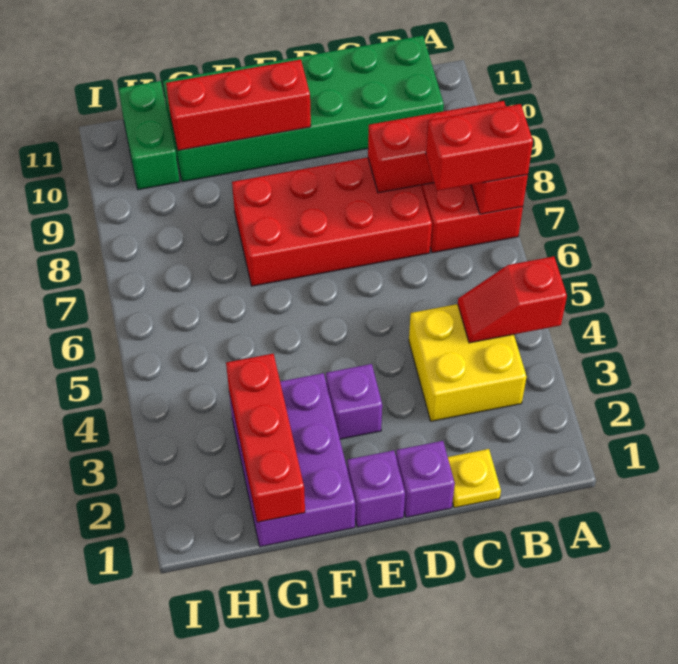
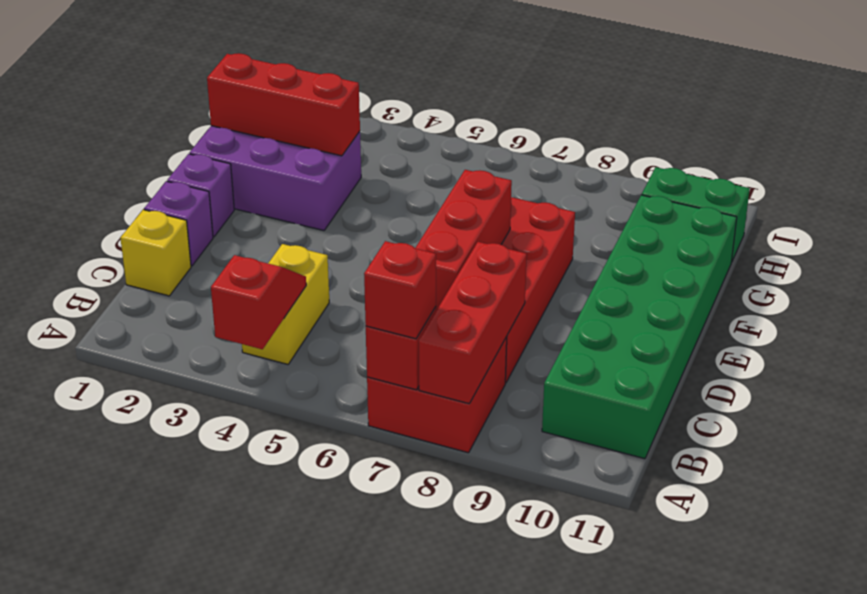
red 1x2 brick [426,104,533,191] -> red 1x1 brick [364,241,436,339]
yellow 2x2 brick [409,304,527,421] -> yellow 1x2 brick [242,244,329,364]
yellow 1x1 plate [448,449,501,508] -> yellow 1x1 brick [120,210,191,296]
purple 1x1 brick [326,364,382,439] -> none
red 1x3 brick [166,60,311,150] -> red 1x3 brick moved to [416,170,512,310]

